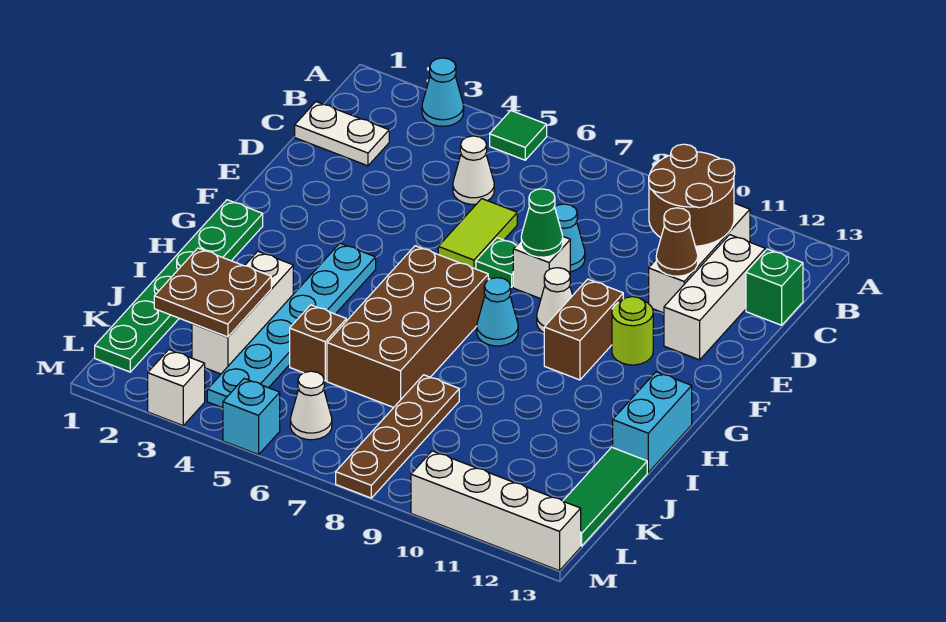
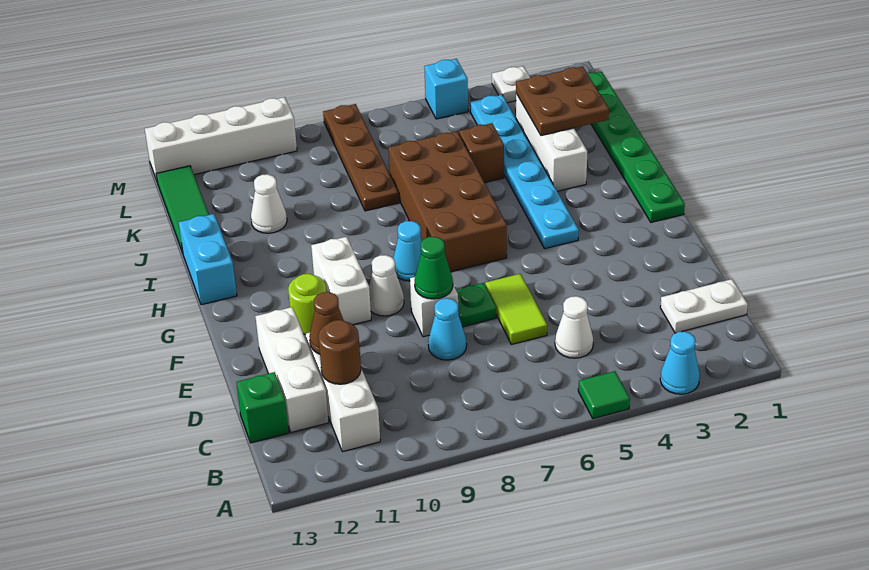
brown 2x2 round brick [649,144,735,246] -> brown 1x1 round brick [318,320,361,384]
brown 1x2 brick [544,279,623,380] -> white 1x2 brick [311,237,371,325]
white 1x1 cone [290,371,332,440] -> white 1x1 cone moved to [251,174,287,233]
white 1x1 brick [148,350,205,425] -> white 1x1 plate [492,66,530,103]

